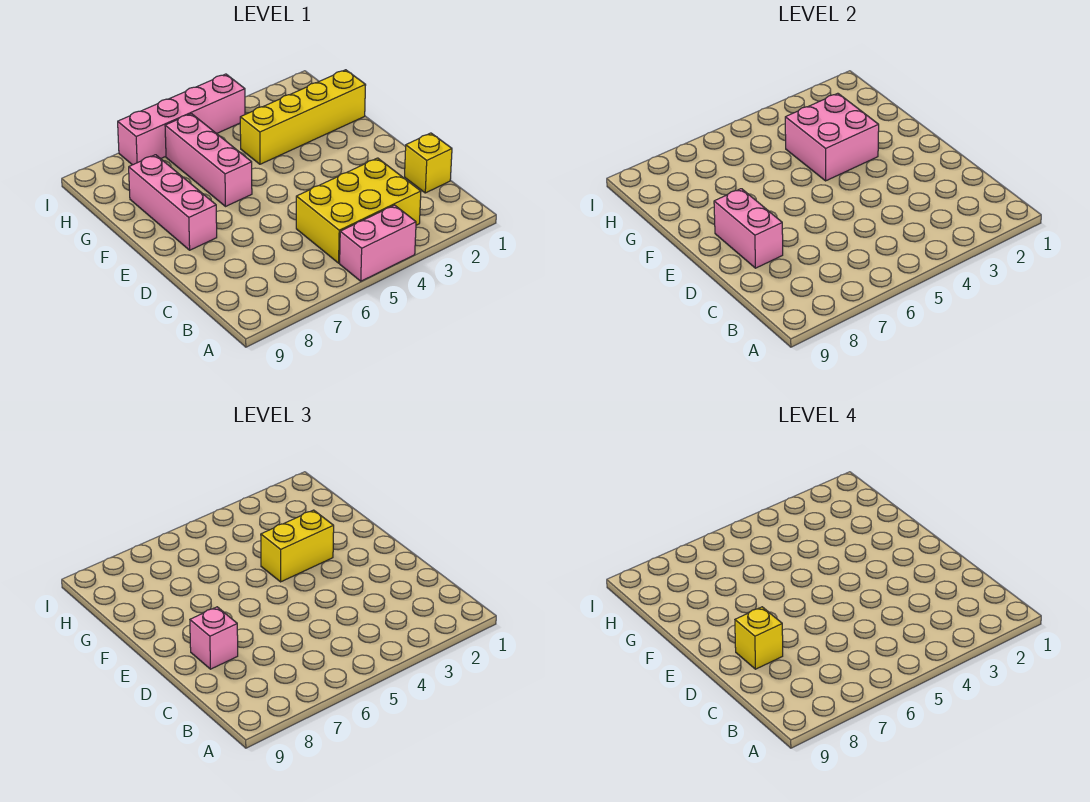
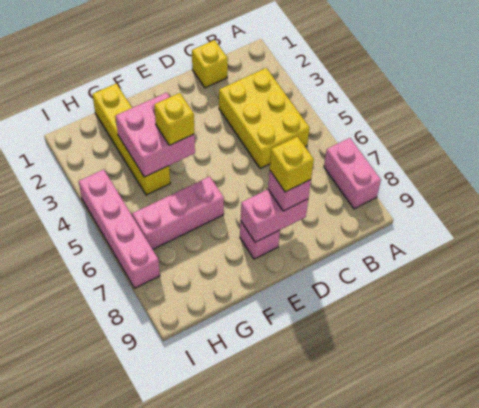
pink 1x2 brick [340,205,416,281] -> pink 1x2 brick moved to [324,138,381,209]
pink 1x3 brick [129,155,217,250] -> pink 1x1 brick [240,222,280,259]
yellow 1x2 brick [261,510,334,582] -> yellow 1x1 brick [154,93,194,145]

